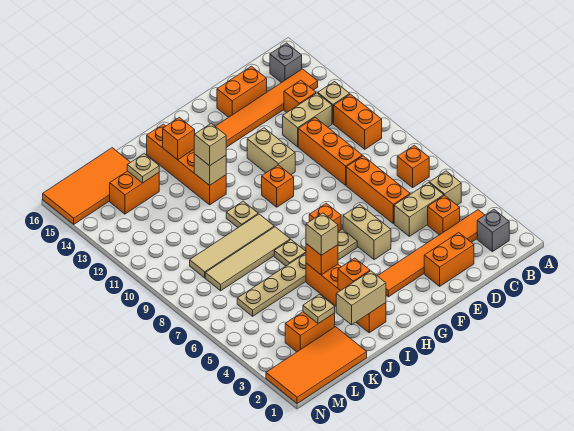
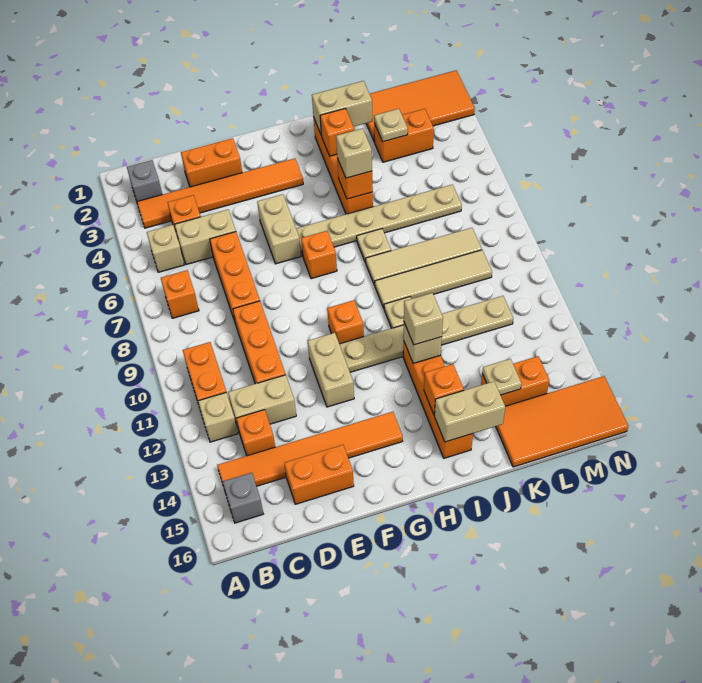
none -> tan 1x6 plate [339,296,513,372]
none -> tan 1x2 brick [435,381,505,442]

